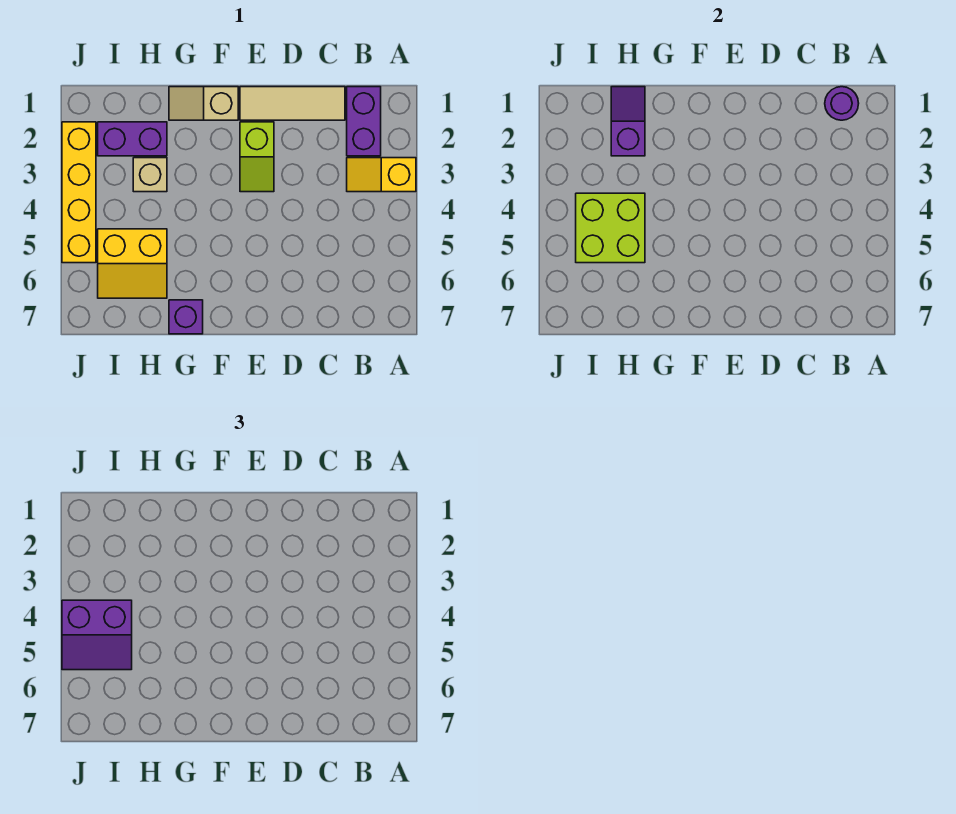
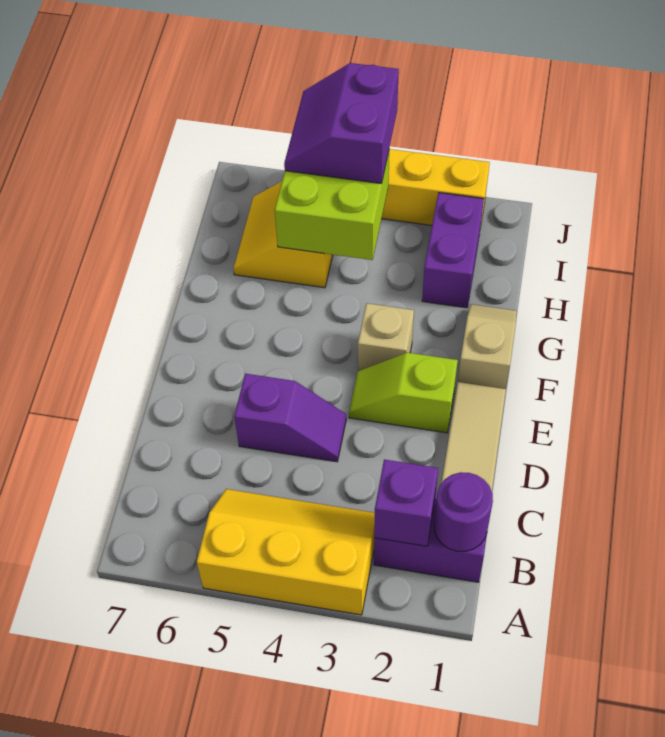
yellow 1x2 slope [347,158,416,192] -> yellow 2x3 slope [197,489,375,615]
purple 1x1 brick [169,300,203,334] -> purple 1x1 brick moved to [374,459,438,546]
purple 1x2 slope [611,87,645,156] -> purple 1x2 slope moved to [234,374,346,462]
tan 1x1 brick [133,158,167,192] -> tan 1x1 brick moved to [358,303,414,371]

